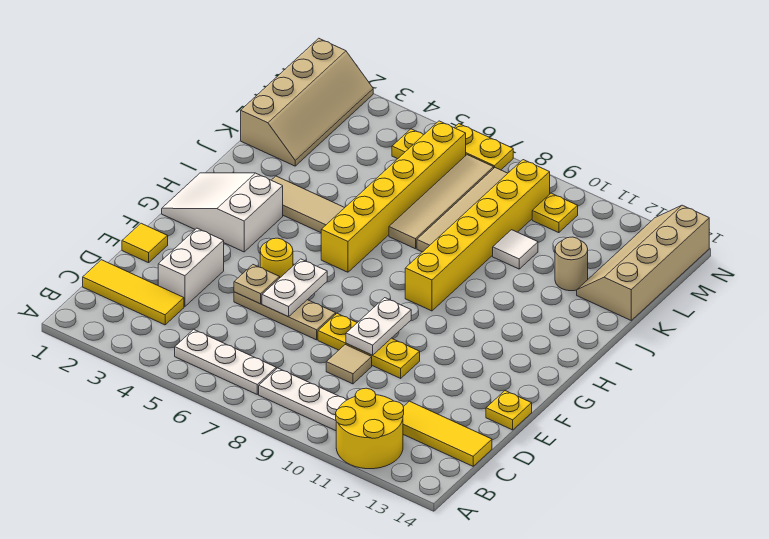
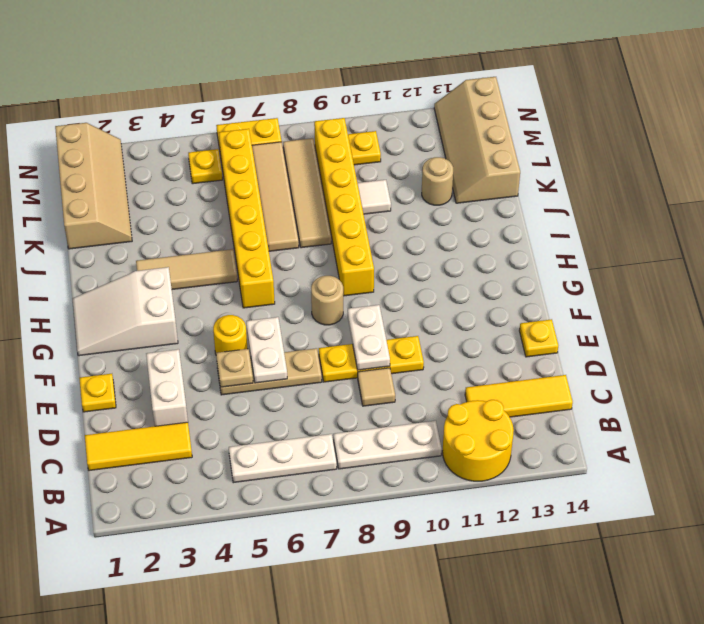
yellow 1x1 tile [122,223,168,263] -> yellow 1x1 plate [79,374,116,412]
none -> tan 1x1 round brick [311,276,343,325]

